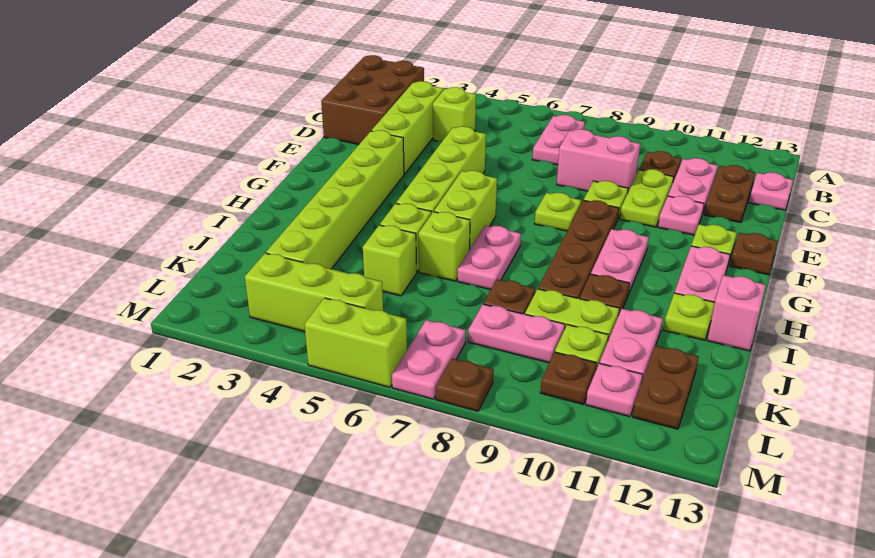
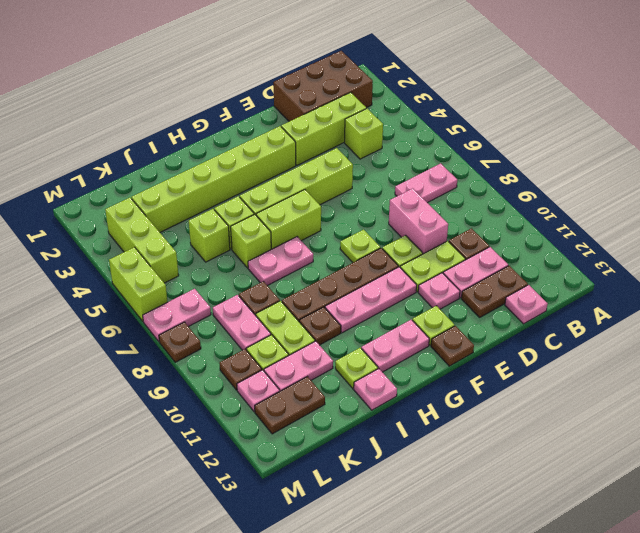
pink 1x2 plate [591,229,649,294] -> pink 1x3 plate [325,267,417,333]
pink 1x1 brick [707,275,766,351] -> pink 1x1 plate [354,369,397,410]

